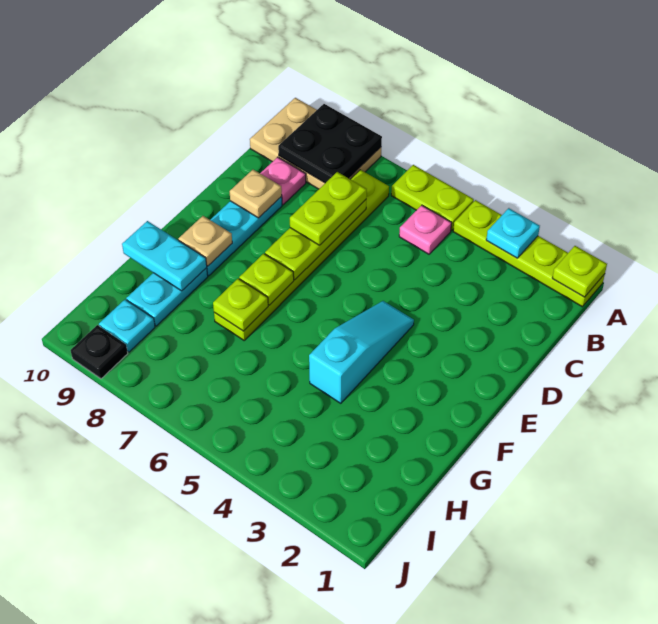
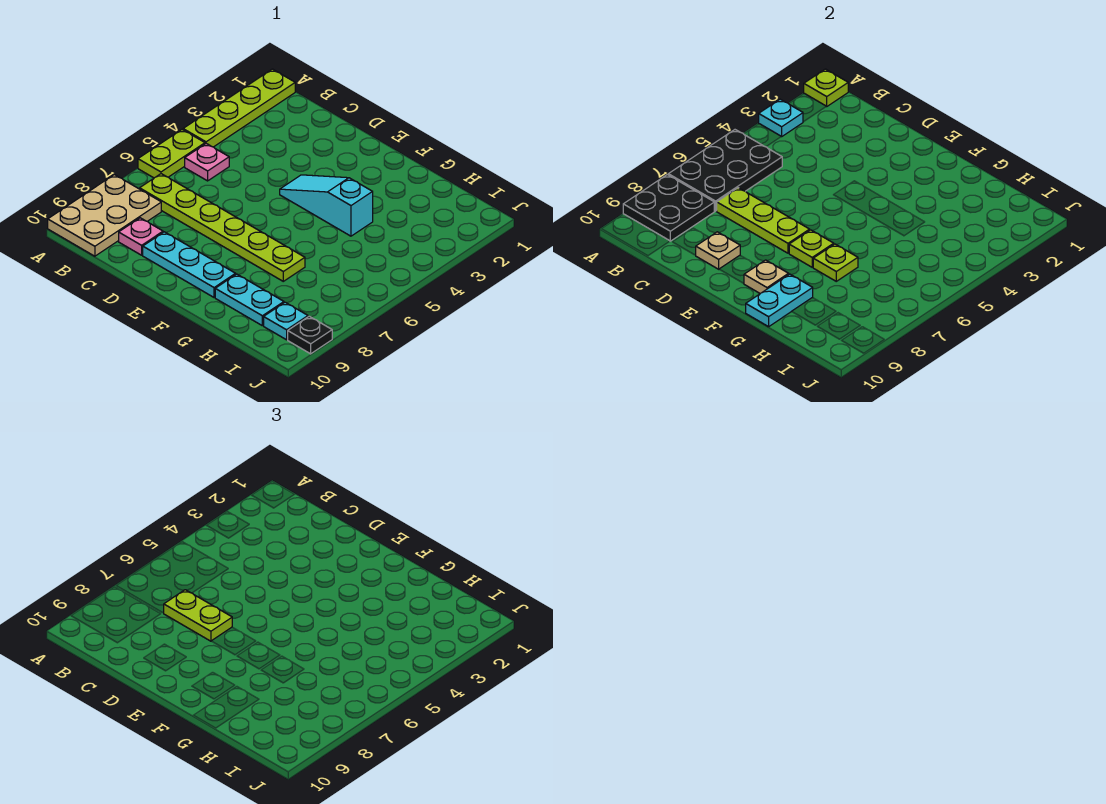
none -> black 2x3 plate [668,130,782,211]

